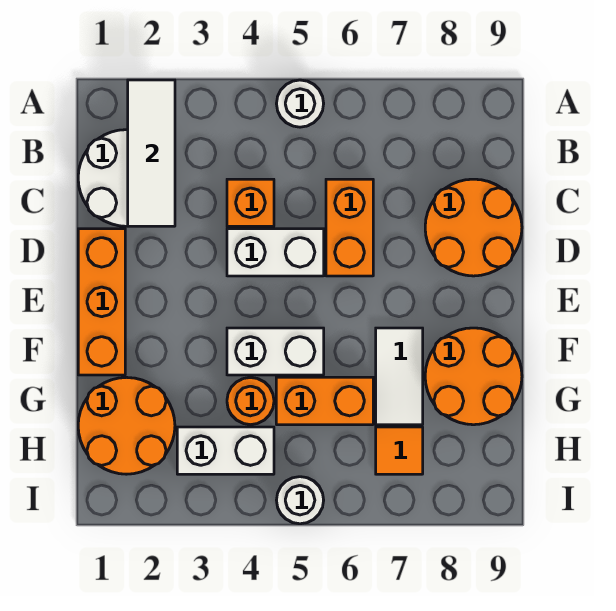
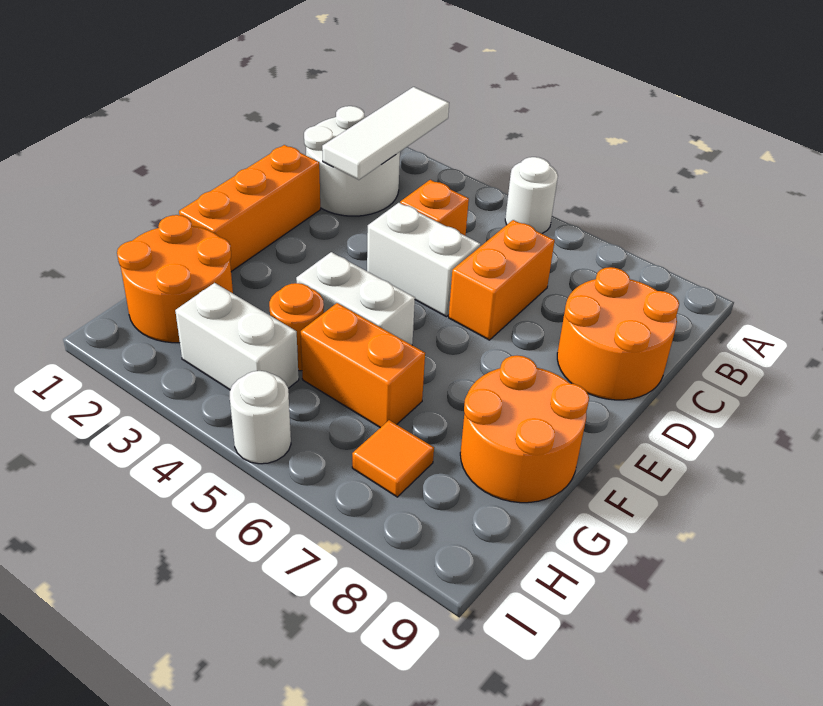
white 1x2 tile [376,328,423,425] -> none

